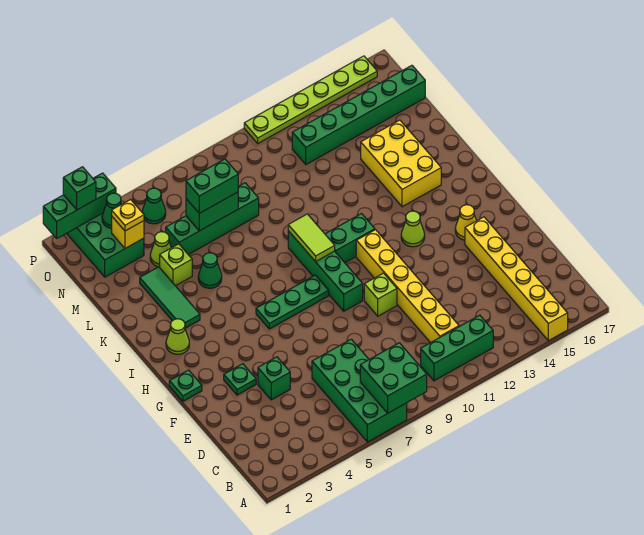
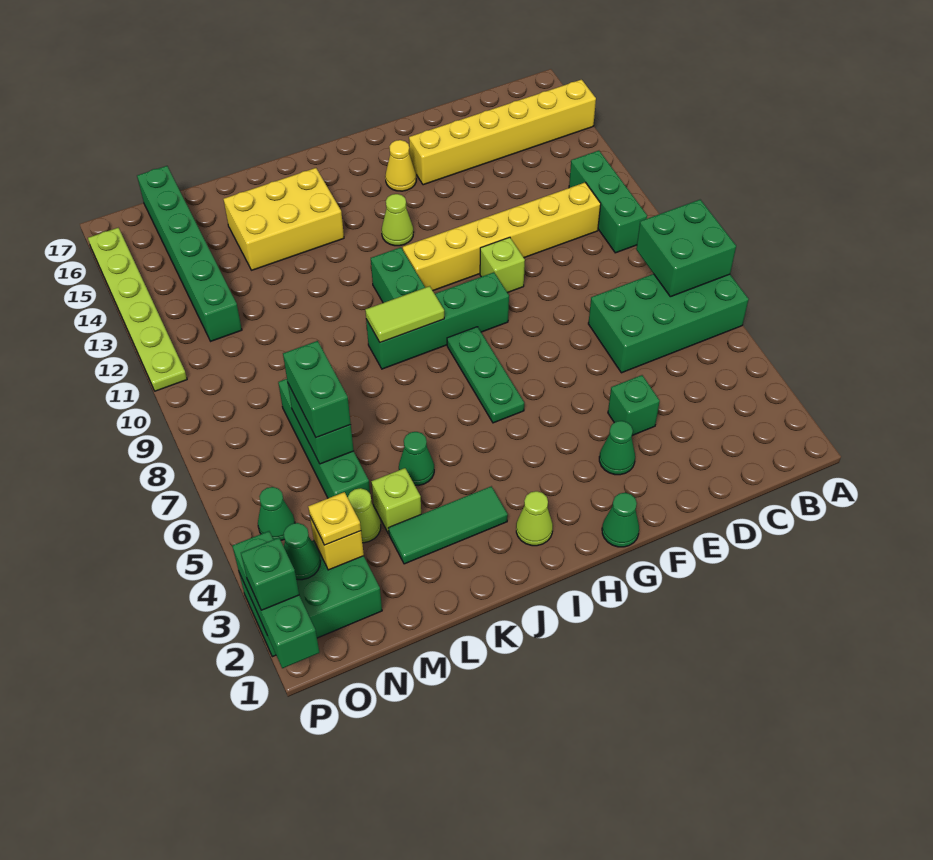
green 1x1 plate [224,364,256,395] -> green 1x1 cone [599,421,635,475]
green 1x1 plate [169,370,202,401] -> green 1x1 cone [602,493,639,547]

